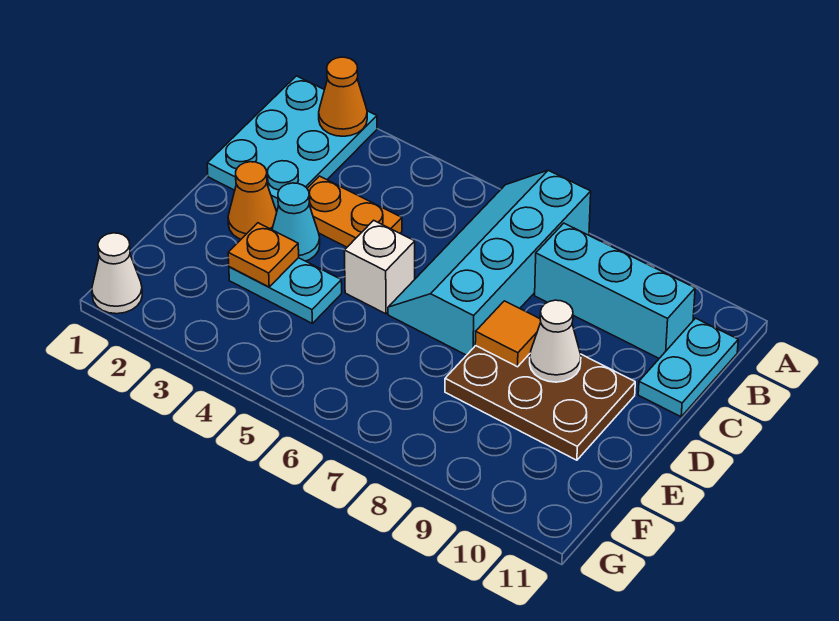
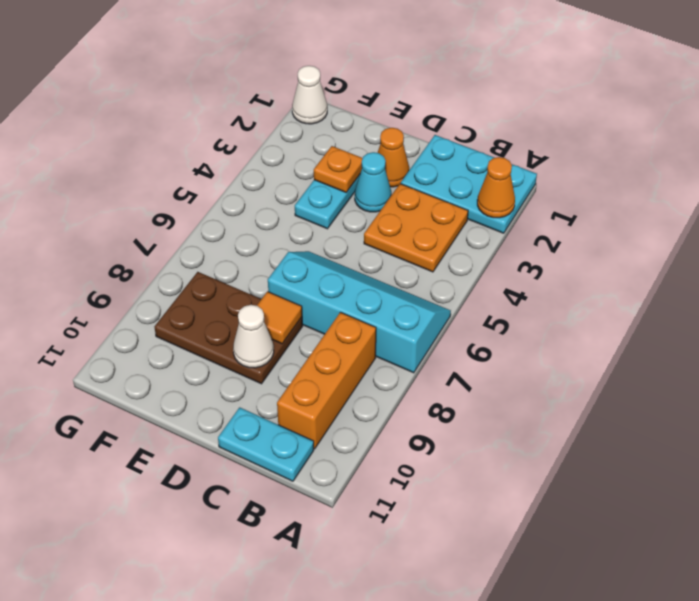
cyan 1x3 brick [535,223,695,358] -> orange 1x3 brick [277,312,376,449]
orange 1x2 plate [307,176,402,247] -> orange 2x2 plate [364,184,468,272]
white 1x1 brick [344,220,415,314] -> none
brown 2x3 plate [445,346,635,460] -> brown 2x3 plate turned to [155,272,303,384]

